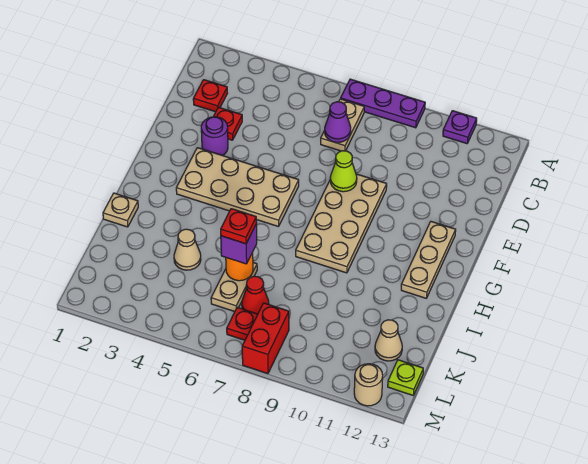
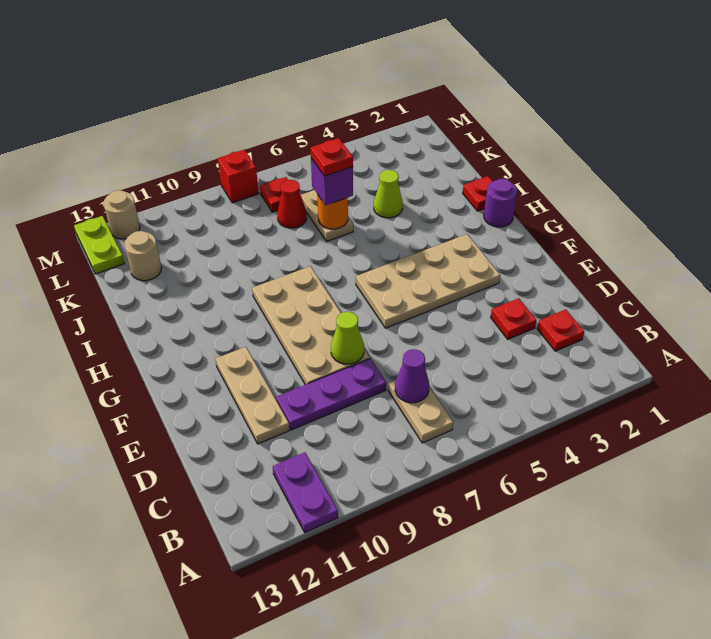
purple 1x3 plate [341,79,425,128] -> purple 1x3 plate moved to [276,358,386,430]
purple 1x1 plate [443,111,477,144] -> purple 1x2 plate [273,453,338,532]
purple 1x1 round brick [201,117,228,156] -> purple 1x1 round brick moved to [484,179,517,227]
tan 1x3 plate [401,222,456,298] -> tan 1x3 plate moved to [215,347,289,444]
tan 1x1 plate [103,193,138,227] -> red 1x1 plate [463,176,493,211]
tan 1x1 cone [174,229,201,270] -> lime 1x1 cone [374,170,403,218]
tan 1x1 cone [375,320,402,361] -> tan 1x1 round brick [124,231,162,281]
red 1x2 brick [242,303,289,374] -> red 1x1 brick [218,150,259,203]
lime 1x1 plate [388,360,423,395] -> lime 1x2 plate [74,216,125,274]

